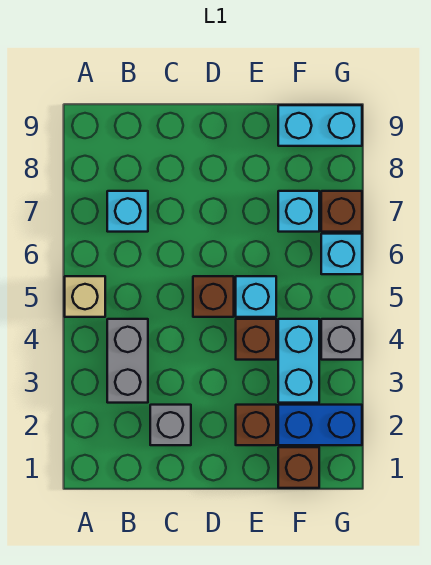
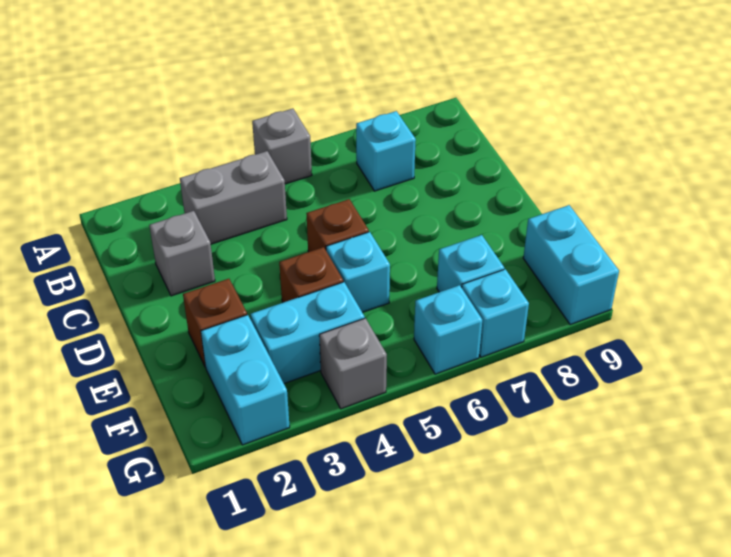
tan 1x1 brick [65,276,105,317] -> grey 1x1 brick [252,109,312,184]
brown 1x1 brick [278,447,319,488] -> none
blue 1x2 brick [278,405,362,445] -> cyan 1x2 brick [201,315,290,445]
brown 1x1 brick [321,191,362,232] -> cyan 1x1 brick [462,269,529,357]

